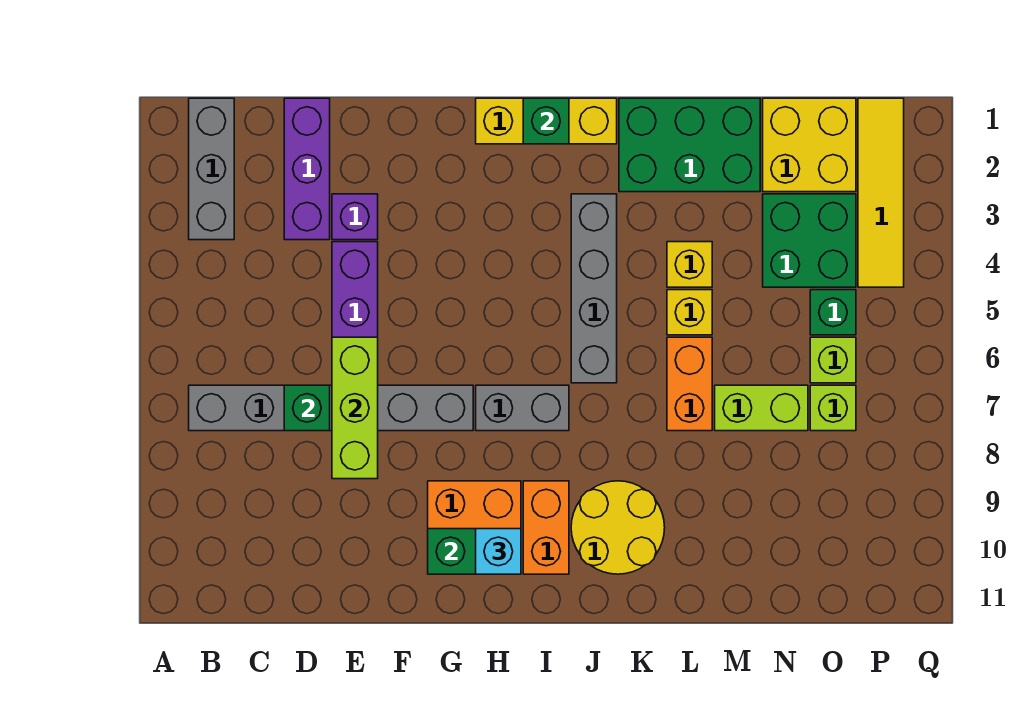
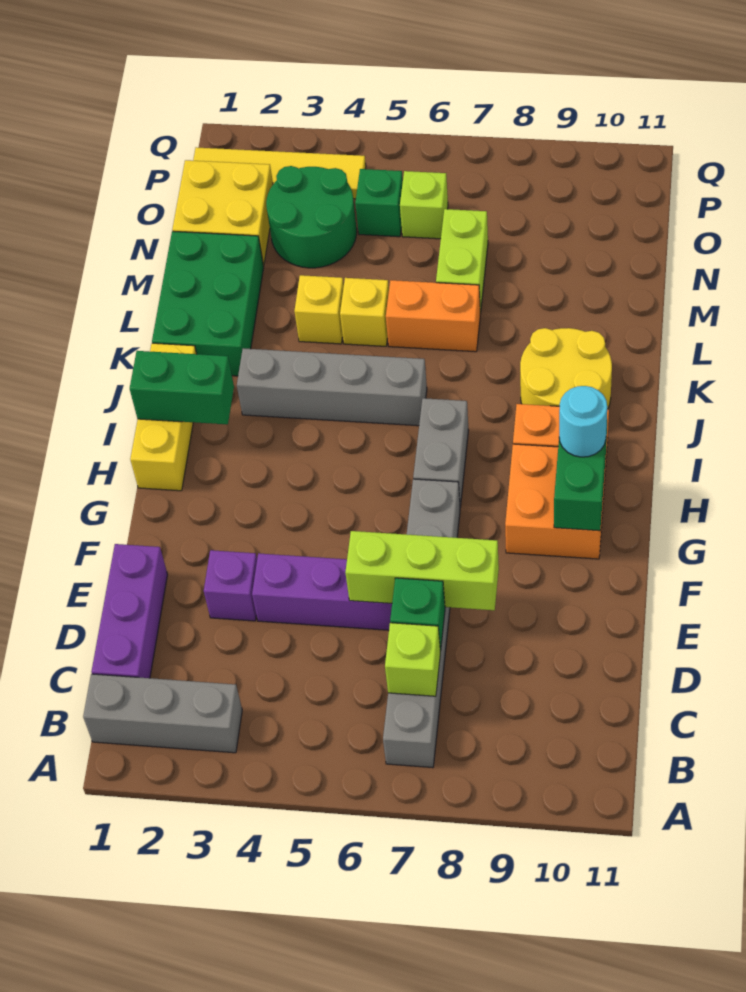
purple 1x3 brick [284,98,330,240] -> purple 1x3 brick turned to [91,544,168,678]
cyan 1x1 brick [476,529,521,574] -> cyan 1x1 round brick [559,386,607,457]
green 1x1 brick [523,98,569,144] -> green 1x2 brick [130,351,234,424]
green 2x2 brick [763,194,856,287] -> green 2x2 round brick [266,166,357,268]
lime 1x1 brick [810,385,856,431] -> lime 1x1 brick moved to [385,623,440,696]

